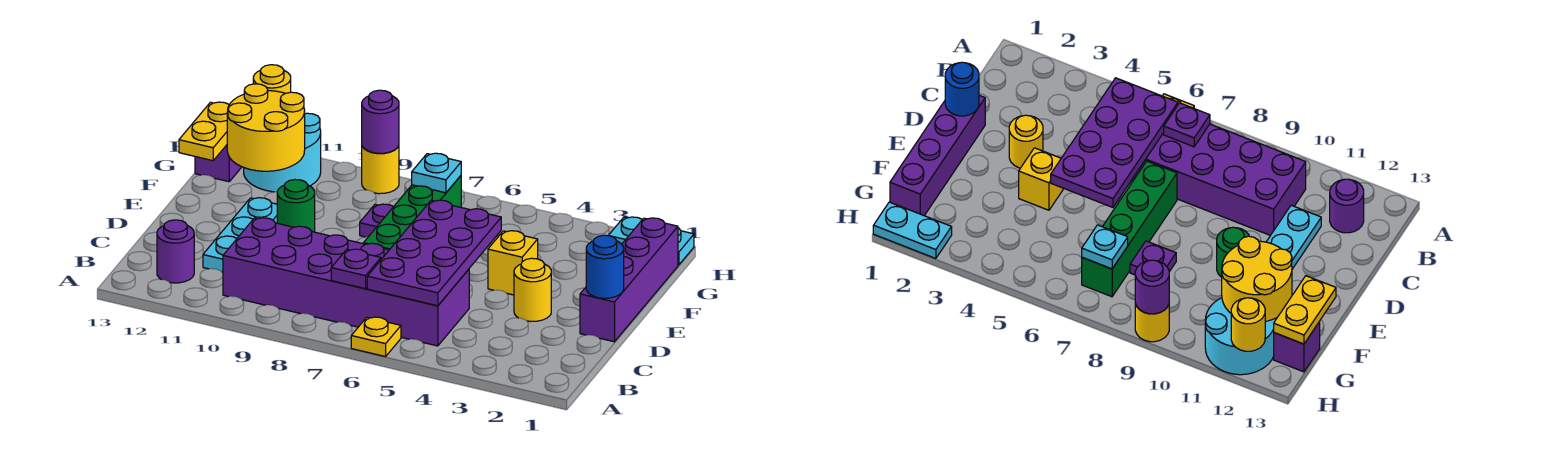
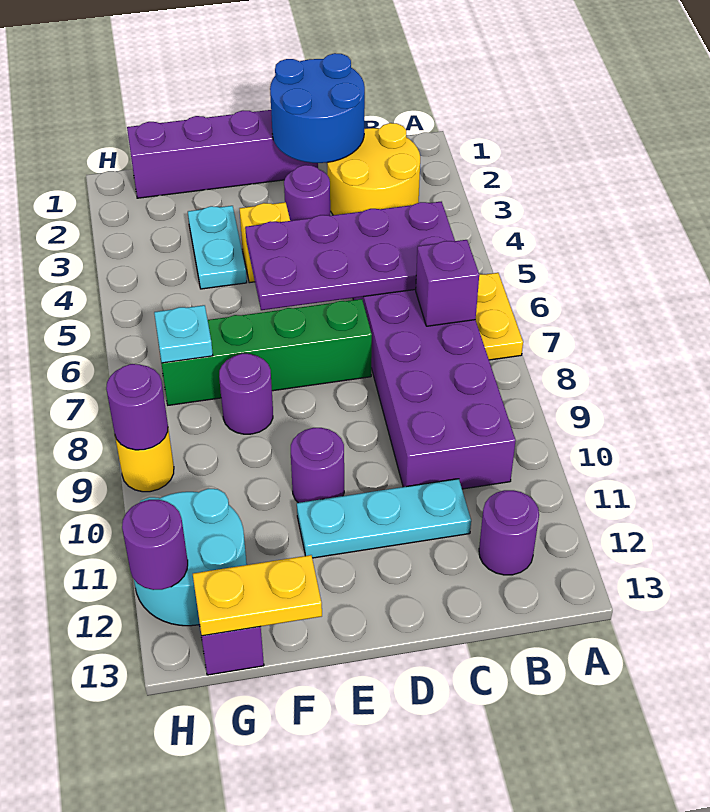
yellow 1x1 plate [351,317,401,357] -> yellow 1x2 plate [476,273,523,360]
purple 1x1 plate [331,249,381,289] -> purple 1x1 brick [416,240,479,326]
blue 1x1 round brick [586,235,624,298] -> blue 2x2 round brick [270,53,365,163]
yellow 1x1 round brick [514,258,551,321] -> purple 1x1 round brick [284,165,330,221]
green 1x1 round brick [277,180,315,232] -> purple 1x1 round brick [291,428,344,503]
purple 1x1 plate [360,204,393,237] -> purple 1x1 round brick [219,353,273,434]
yellow 2x2 round brick [227,84,305,171] -> yellow 2x2 round brick moved to [327,123,420,215]
cyan 1x2 plate [608,217,694,265] -> cyan 1x2 plate moved to [188,206,247,289]
yellow 1x1 round brick [253,65,291,93] -> purple 1x1 round brick [122,500,188,590]

